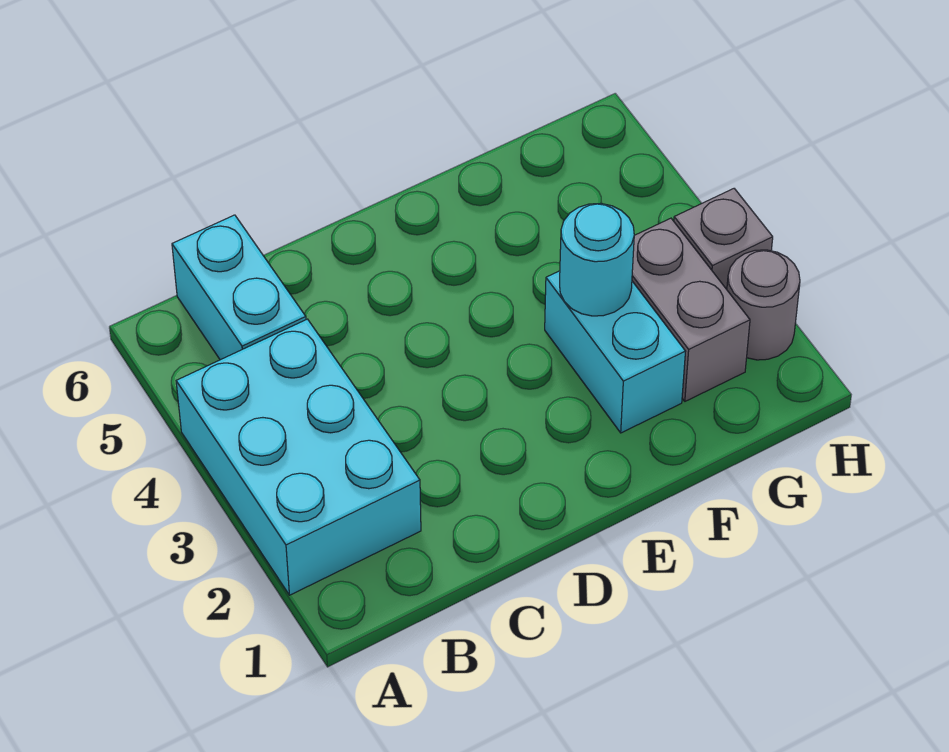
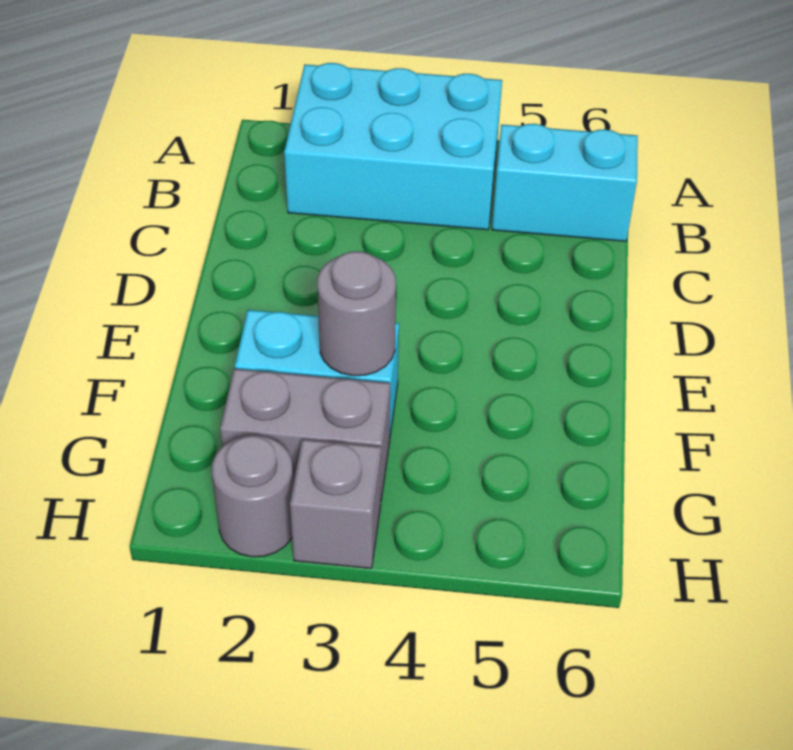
cyan 1x1 round brick [560,204,634,316] -> grey 1x1 round brick [317,251,396,376]

